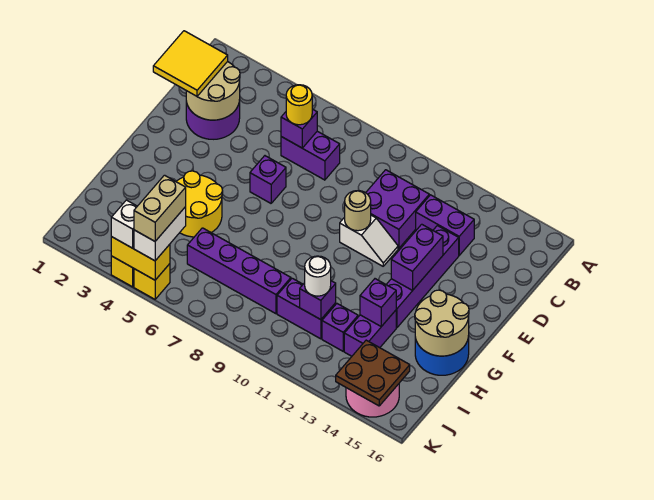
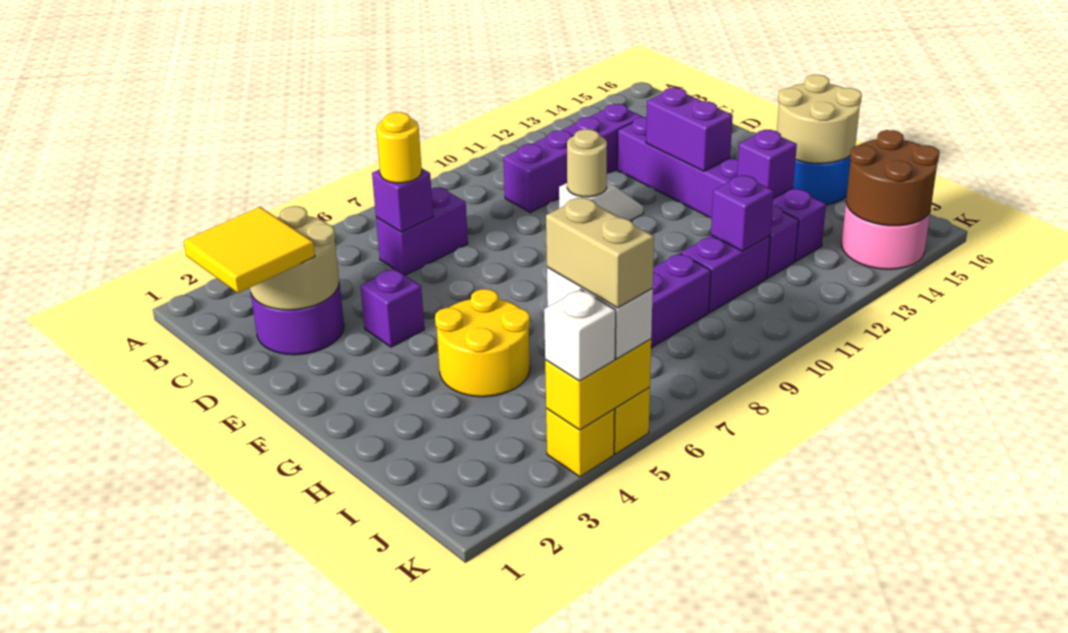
purple 2x2 brick [366,170,429,248] -> purple 1x2 brick [503,130,572,212]
purple 1x1 brick [250,156,286,203] -> purple 1x1 brick moved to [360,269,424,347]
white 1x1 round brick [305,256,331,296] -> none
brown 2x2 plate [336,340,410,406] -> brown 2x2 round brick [846,130,939,226]

